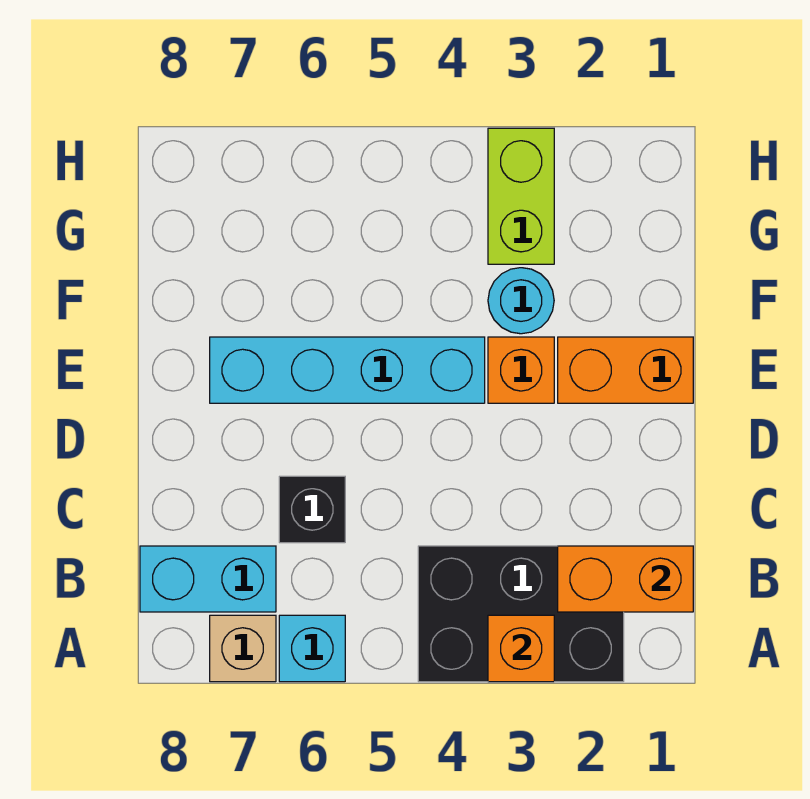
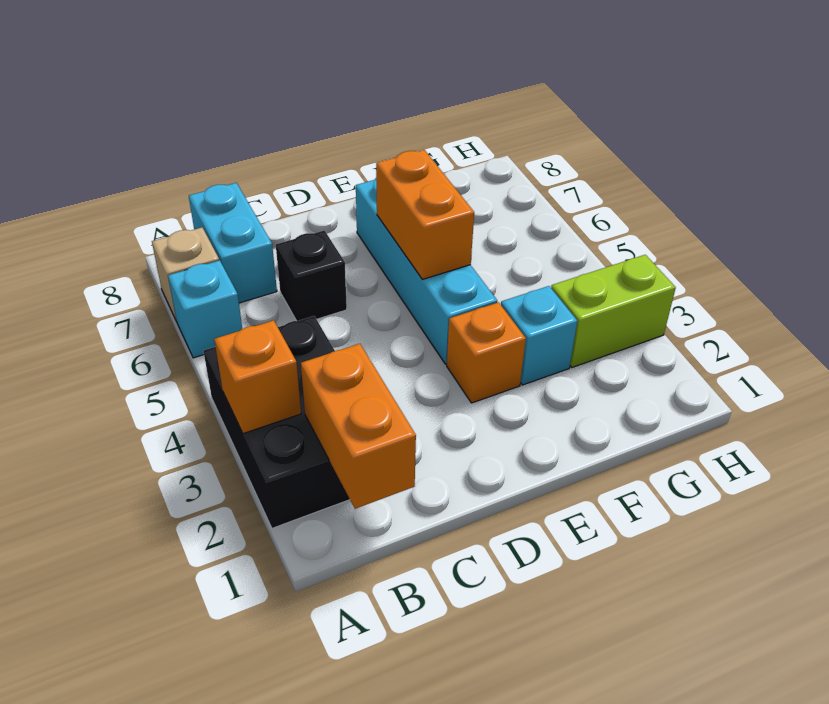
orange 1x2 brick [558,337,693,403] -> orange 1x2 brick moved to [376,150,474,279]
cyan 1x1 round brick [488,268,554,334] -> cyan 1x1 brick [501,286,577,385]

